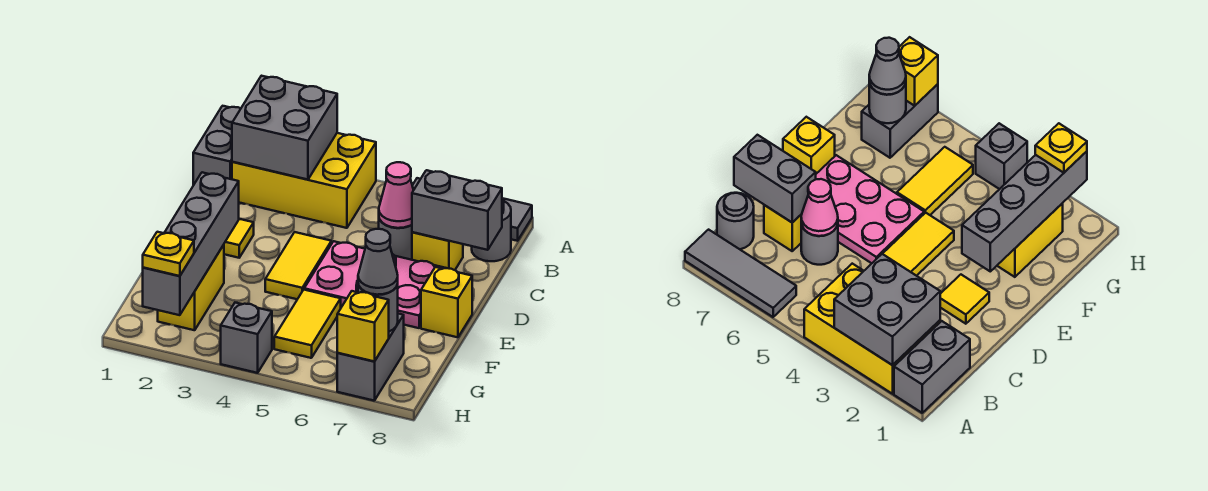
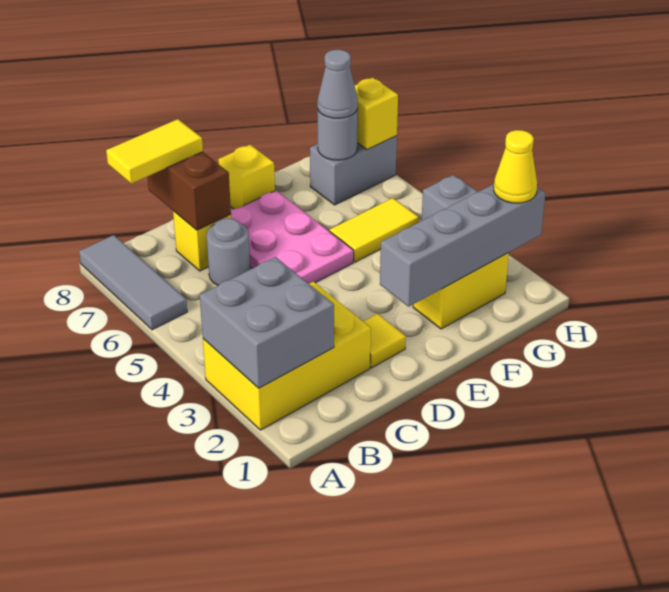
grey 1x2 brick [193,106,241,185] -> none
yellow 2x3 brick [232,133,376,228] -> yellow 2x3 brick turned to [203,282,371,430]
grey 1x1 round brick [472,200,511,261] -> none
pink 1x1 cone [379,162,414,228] -> none
grey 1x2 brick [412,170,502,250] -> brown 1x2 brick [147,152,231,230]
yellow 1x2 tile [265,232,331,299] -> yellow 1x2 tile moved to [106,119,203,184]
yellow 1x1 plate [143,232,194,276] -> yellow 1x1 cone [494,130,537,203]

